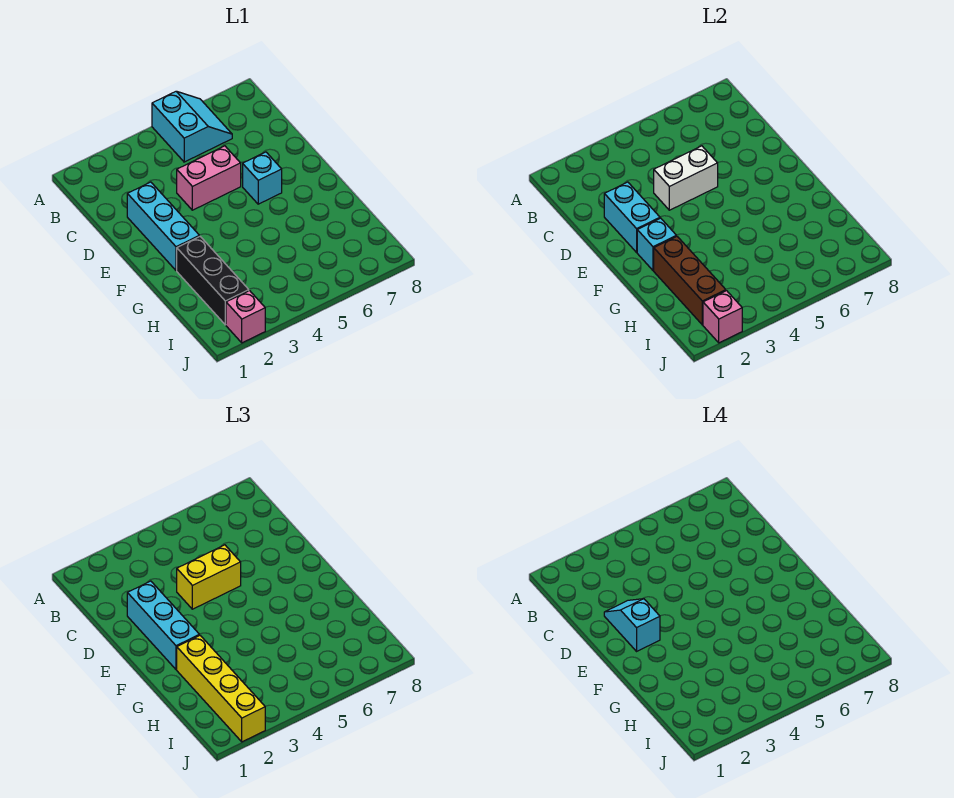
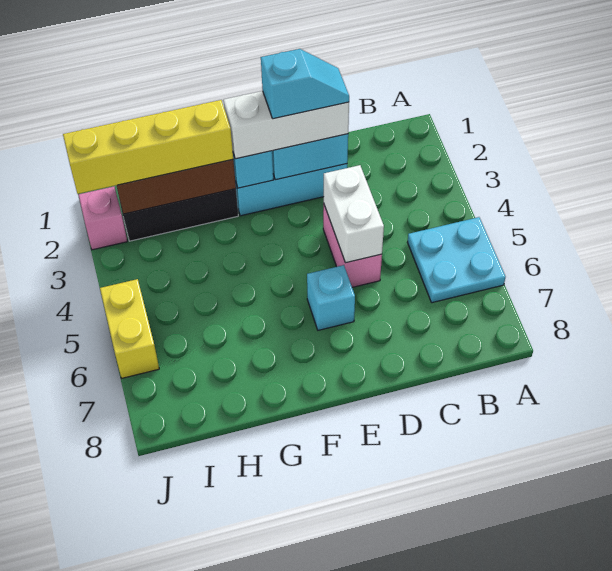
cyan 2x2 slope [152,91,232,162] -> cyan 2x2 plate [407,217,505,303]
cyan 1x3 brick [127,581,199,670] -> white 1x3 brick [223,91,349,159]
yellow 1x2 brick [177,545,241,609] -> yellow 1x2 brick moved to [100,279,159,378]
pink 1x1 brick [703,291,742,343] -> none

